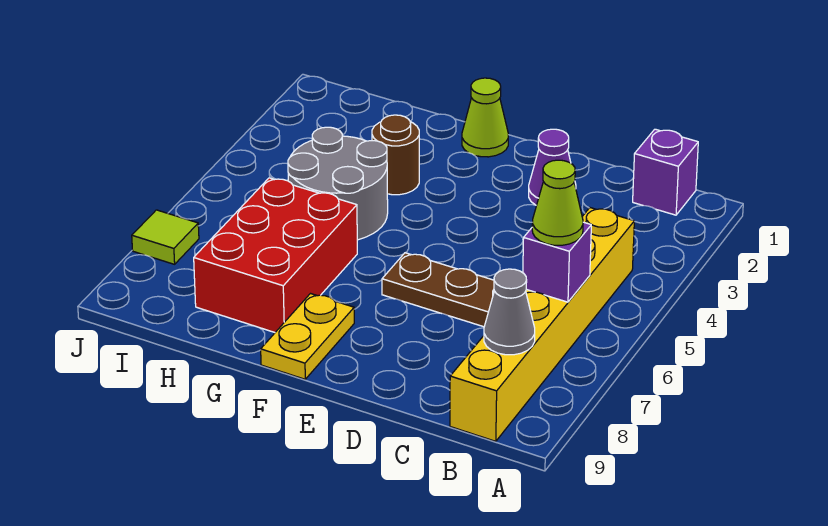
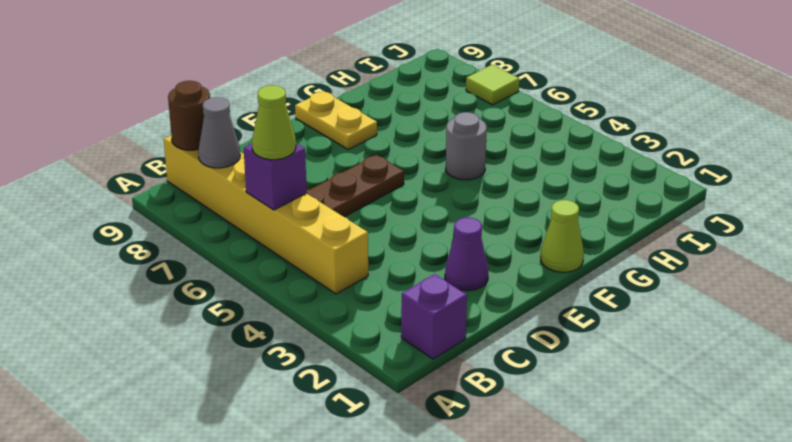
brown 1x1 round brick [372,115,419,195] -> brown 1x1 round brick moved to [168,81,210,150]
grey 2x2 round brick [288,127,388,240] -> grey 1x1 round brick [446,112,487,180]
red 2x3 brick [194,178,357,332] -> none

